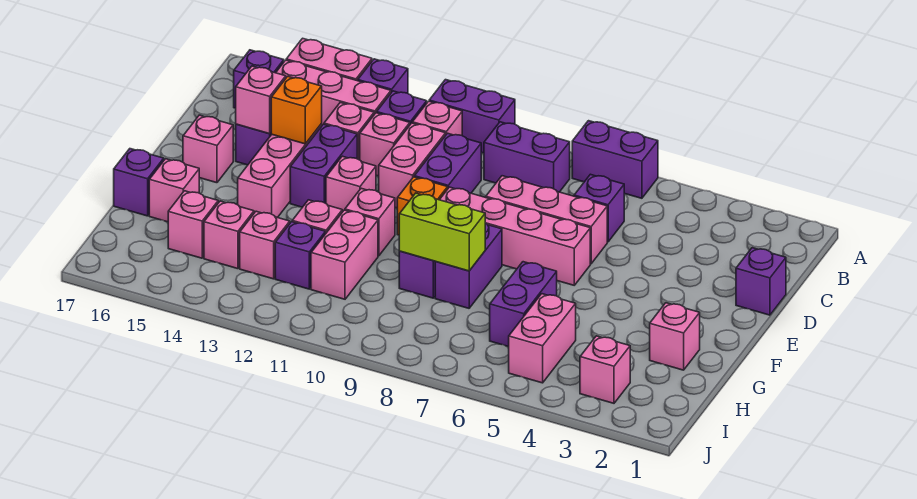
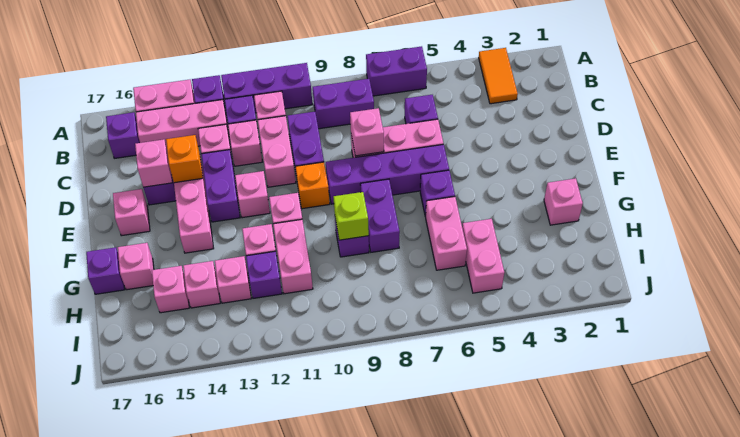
none -> orange 1x2 tile [479,48,518,104]
purple 1x2 brick [429,80,515,153] -> purple 1x3 brick [221,63,313,113]
purple 1x1 brick [736,248,786,315] -> purple 1x1 brick moved to [420,170,455,217]
pink 1x4 brick [440,187,590,285] -> purple 1x4 brick [326,144,449,204]
purple 1x2 brick [490,262,557,347] -> pink 1x2 brick [426,197,467,270]
lime 1x2 brick [399,193,485,271] -> lime 1x1 brick [334,192,369,240]
pink 1x1 brick [580,336,630,403] -> pink 1x1 brick moved to [350,108,384,156]

